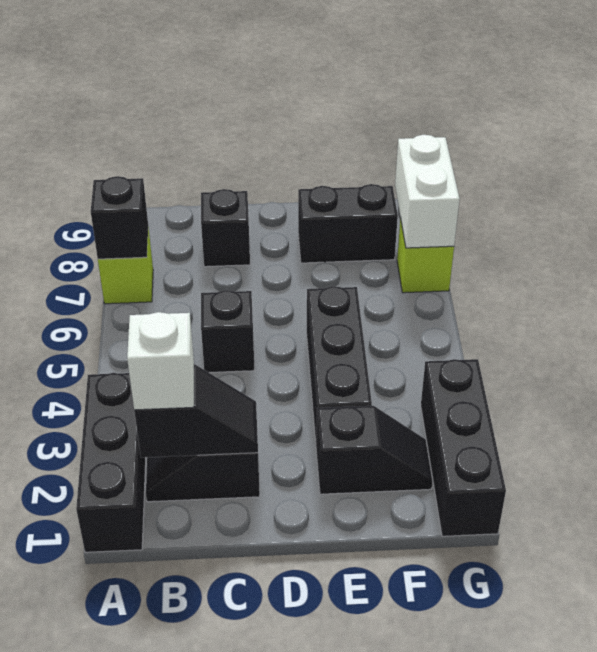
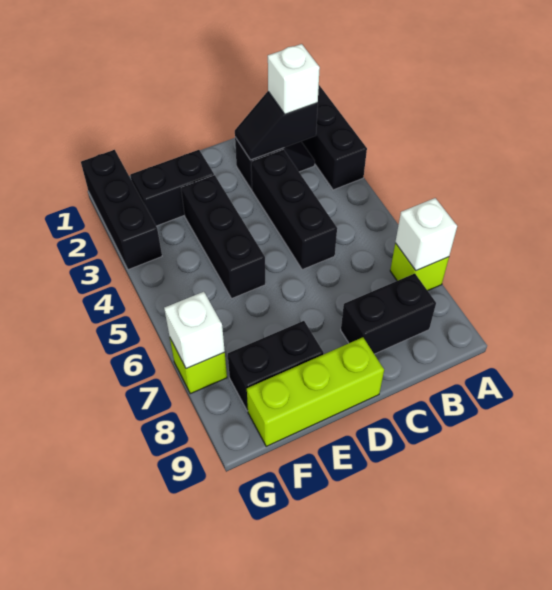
black 1x1 brick [91,176,148,259] -> white 1x1 brick [395,198,457,271]
black 1x1 brick [201,290,255,373] -> black 1x3 brick [251,150,337,270]
black 1x1 brick [201,189,250,267] -> black 1x2 brick [341,274,436,354]
none -> lime 1x3 brick [247,337,384,446]
black 1x2 slope [316,406,433,494] -> black 1x2 brick [130,150,214,226]
white 1x2 brick [395,135,460,248] -> white 1x1 brick [164,292,225,369]

